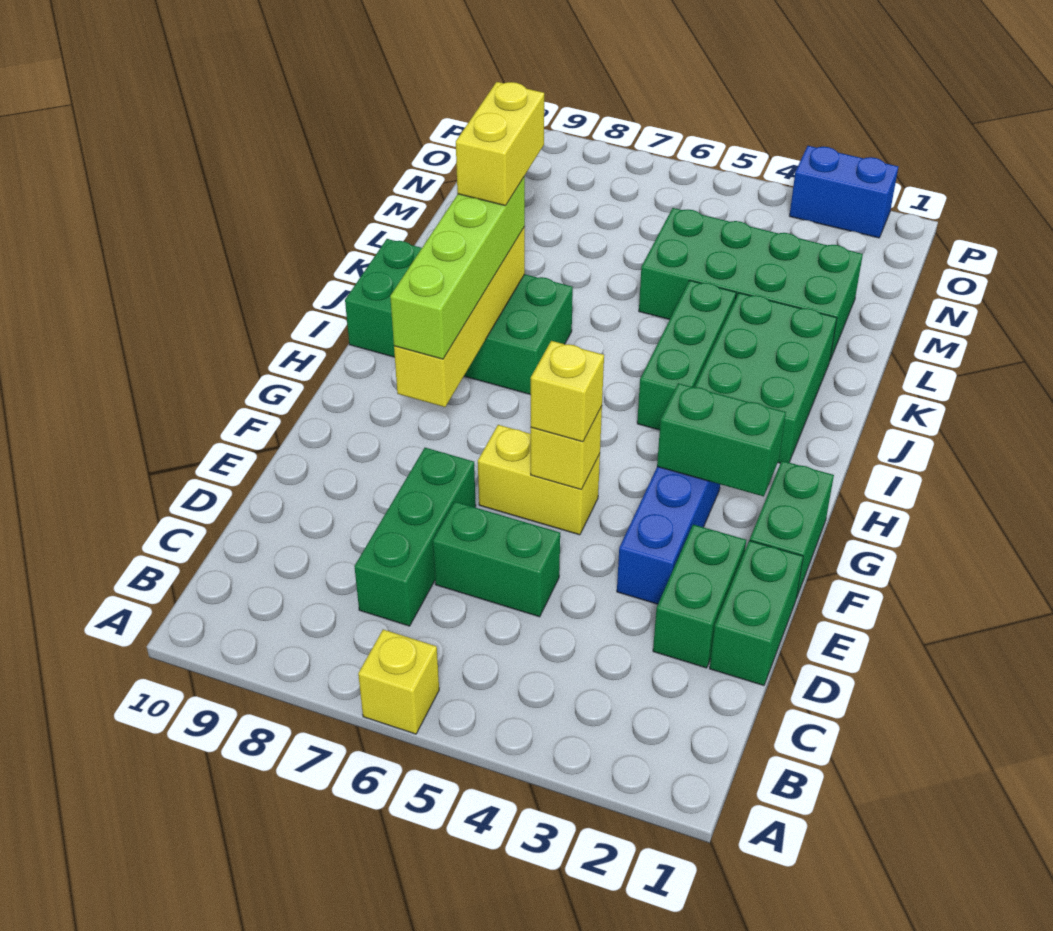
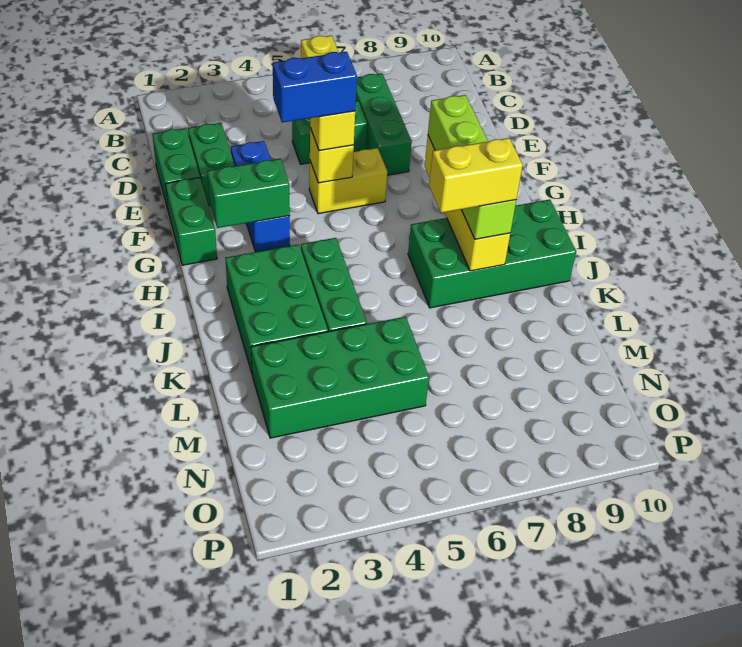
yellow 1x2 brick [456,82,544,206] -> yellow 1x2 brick turned to [429,138,523,213]
blue 1x2 brick [789,146,898,238] -> blue 1x2 brick moved to [273,52,357,123]

